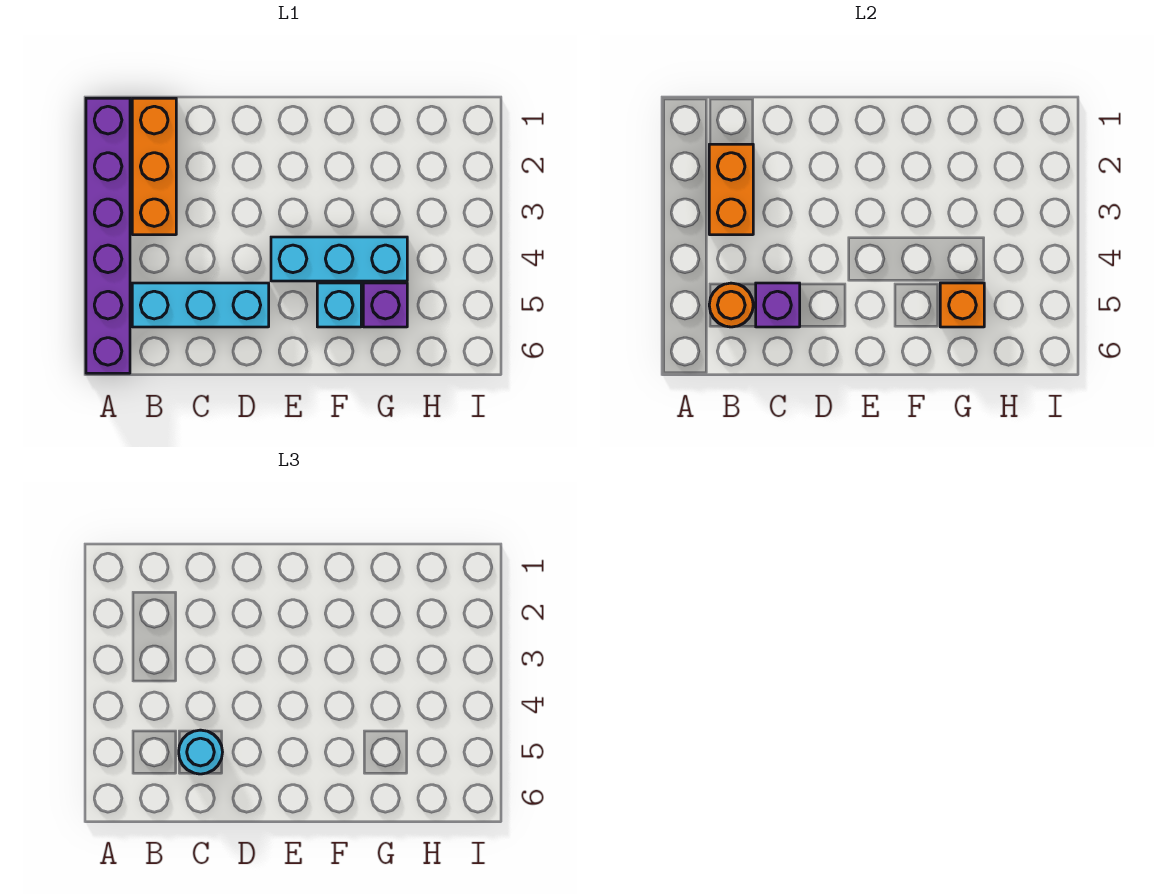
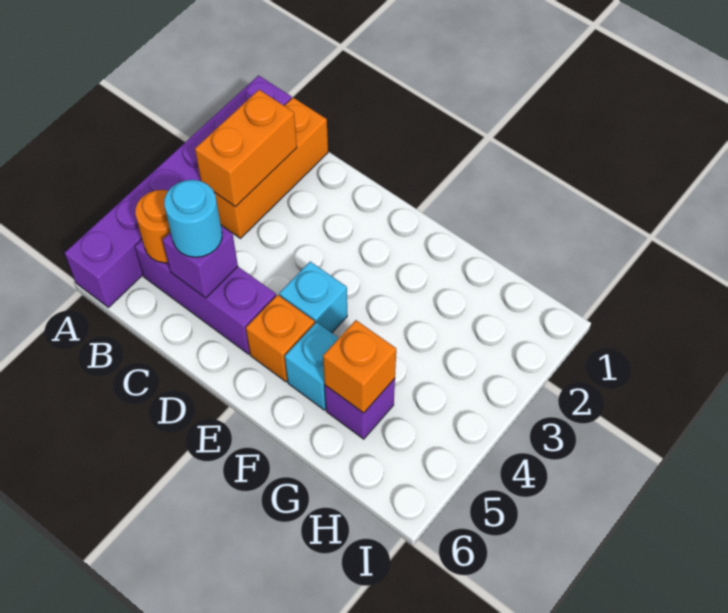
cyan 1x3 brick [132,283,269,327] -> purple 1x3 brick [135,240,276,354]
cyan 1x3 brick [271,237,407,281] -> cyan 1x1 brick [279,262,347,333]
none -> orange 1x1 brick [246,295,315,382]

